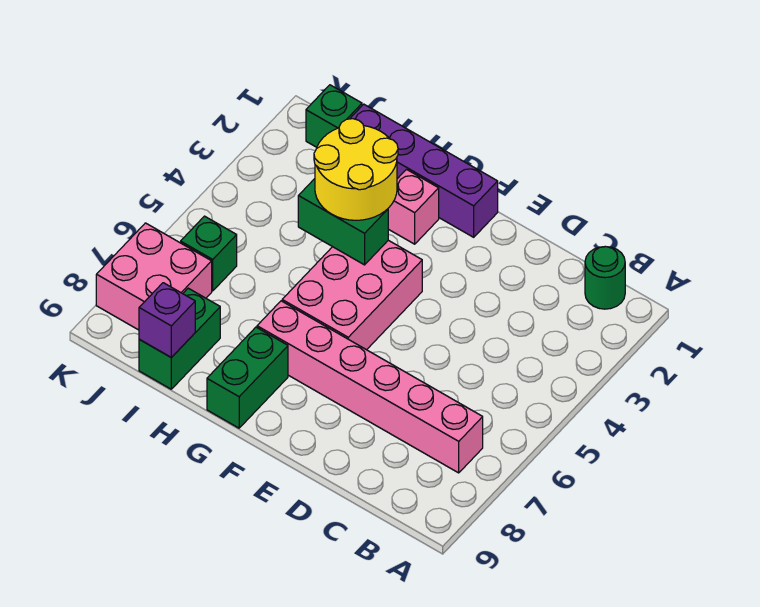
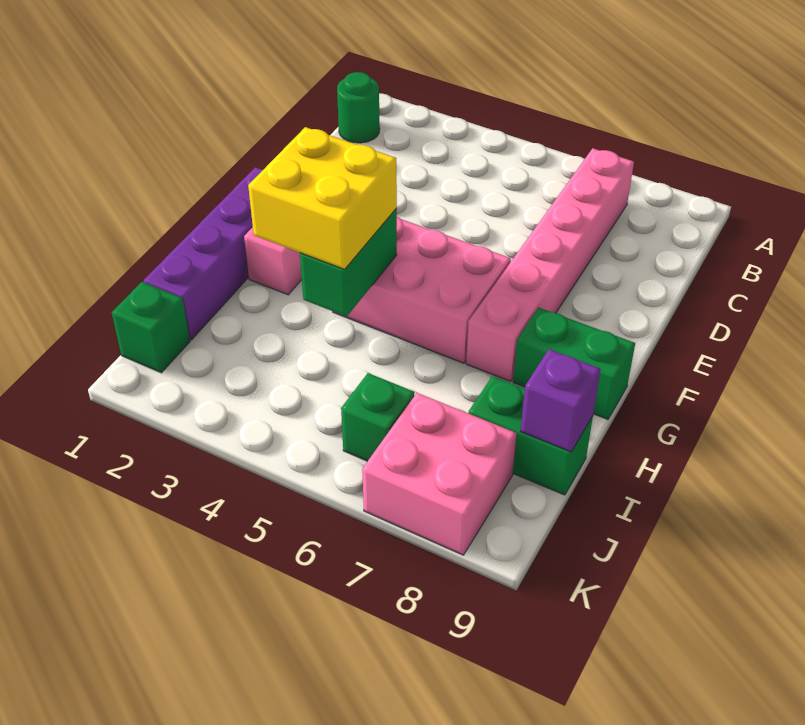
yellow 2x2 round brick [314,119,398,220] -> yellow 2x2 brick [248,127,397,269]

